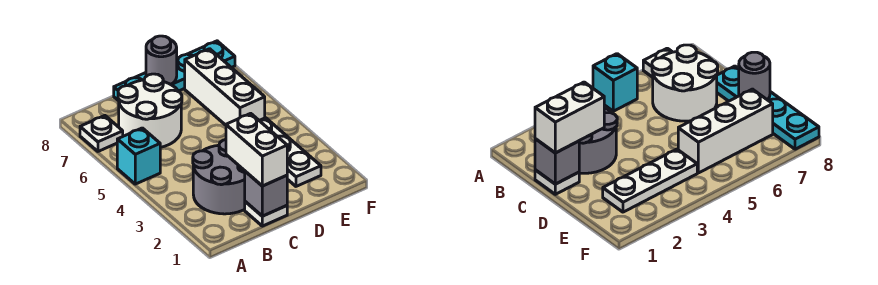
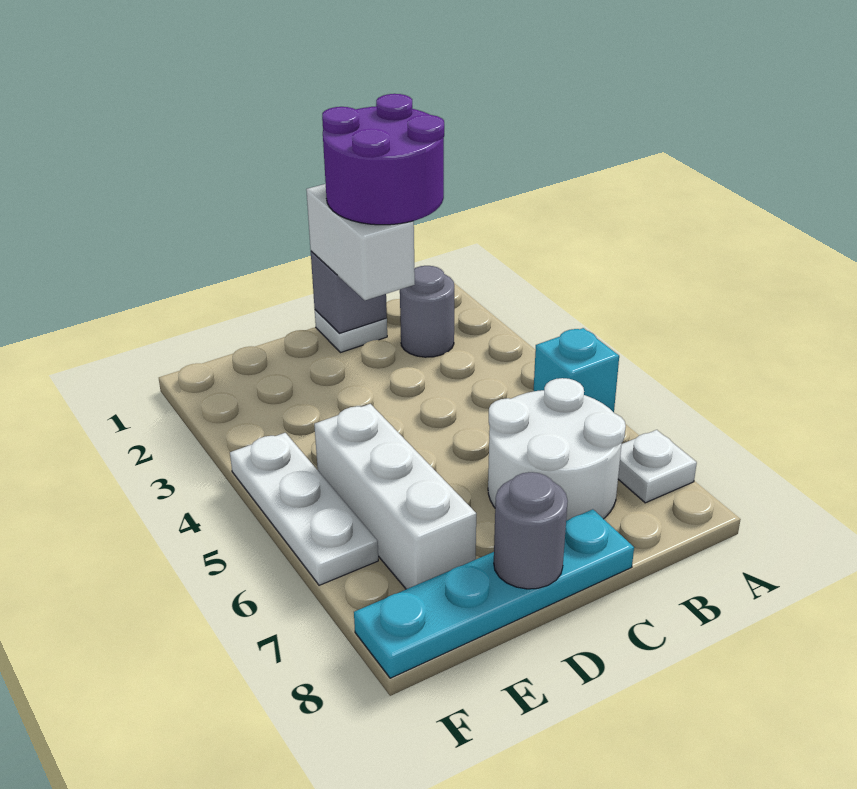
none -> purple 2x2 round brick [322,94,444,225]
grey 2x2 round brick [193,140,245,214] -> grey 1x1 round brick [400,266,454,357]
white 1x3 plate [259,118,321,186] -> white 1x3 plate moved to [230,433,378,585]

